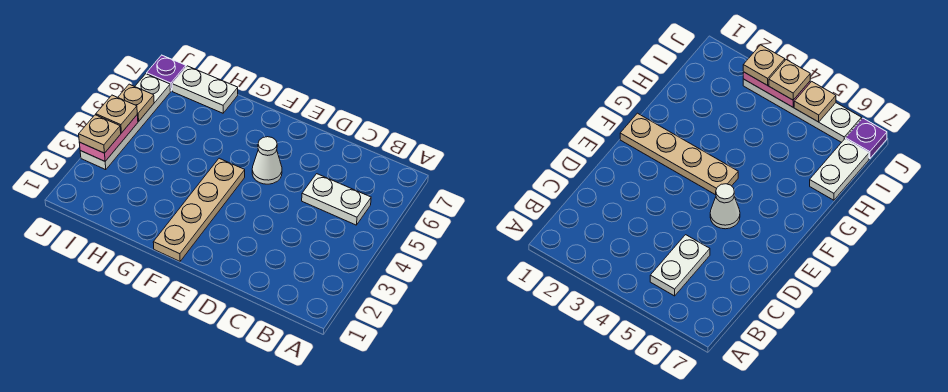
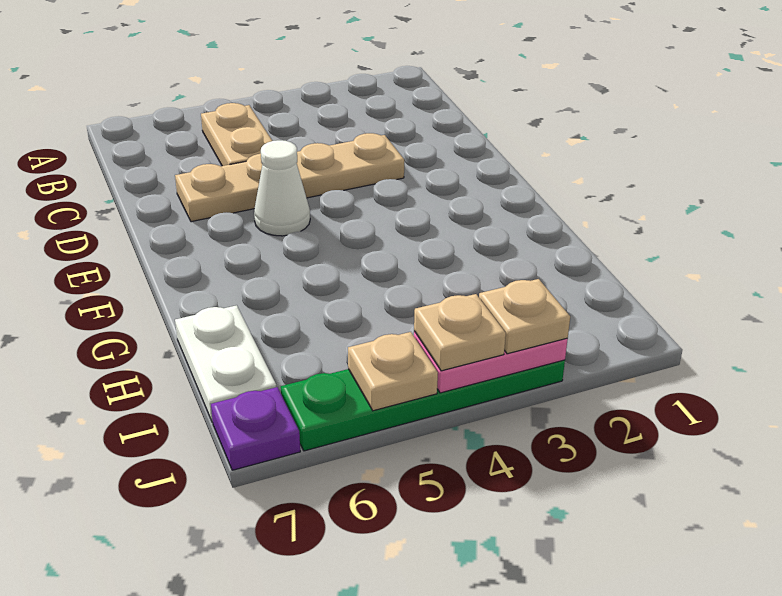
white 1x2 plate [302,174,371,225] -> tan 1x2 plate [201,103,272,166]
tan 1x4 plate [153,158,245,261] -> tan 1x4 plate moved to [175,133,404,222]
white 1x4 plate [80,74,170,170] -> green 1x4 plate [281,360,565,451]

